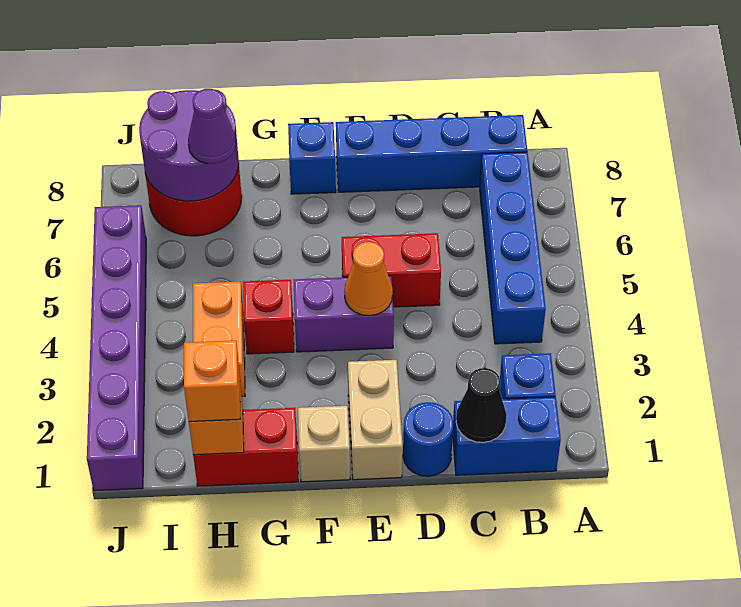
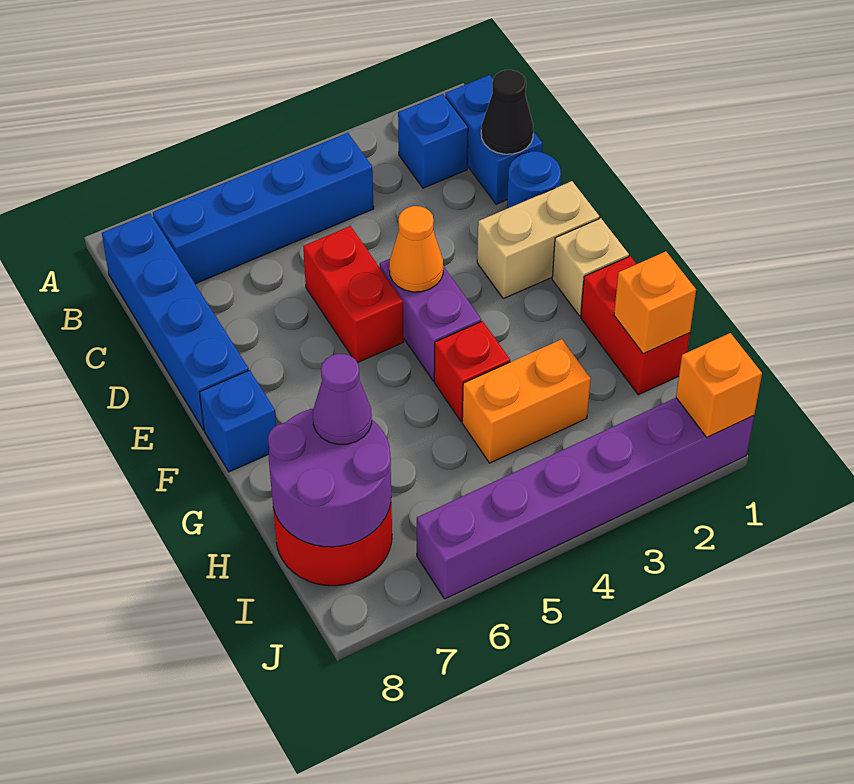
orange 1x1 brick [184,341,240,422] -> orange 1x1 brick moved to [676,333,762,437]

